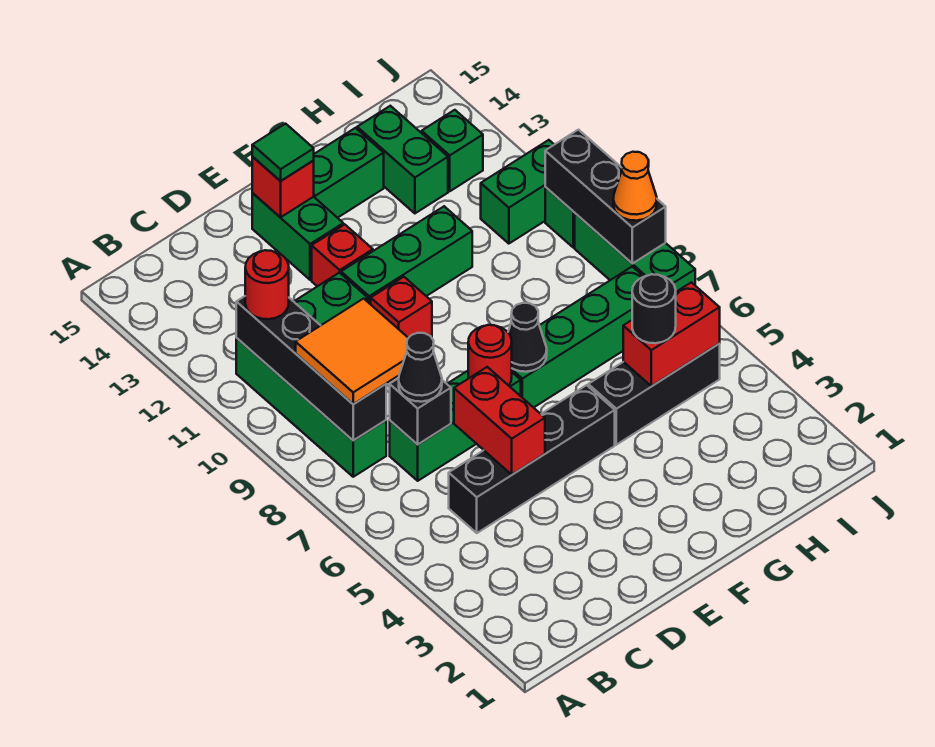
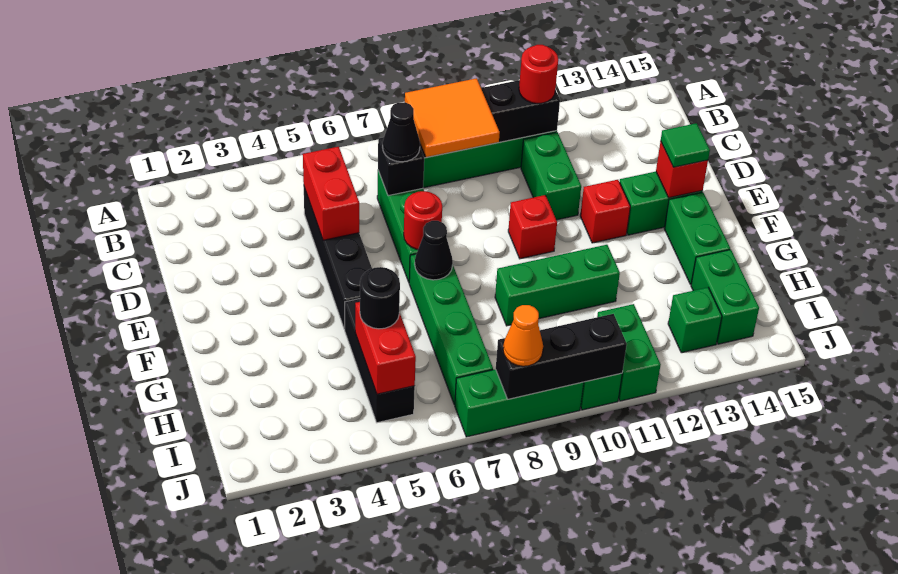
red 1x2 brick [454,367,545,475] -> red 1x2 brick turned to [303,147,359,240]
green 1x3 brick [341,206,472,304] -> green 1x3 brick turned to [495,245,620,326]
green 1x2 brick [357,106,448,213] -> green 1x2 brick turned to [691,250,759,344]

